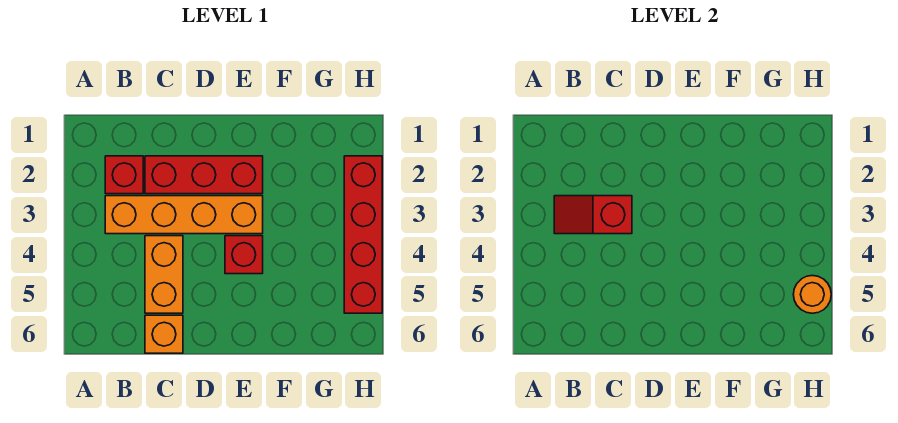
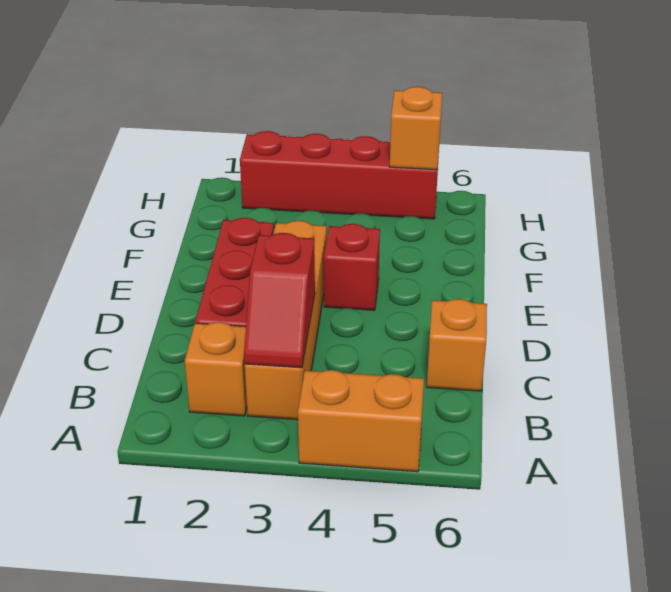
red 1x1 brick [105,156,143,194] -> orange 1x1 brick [185,322,247,416]
orange 1x2 brick [145,236,183,313] -> orange 1x2 brick moved to [298,370,424,472]
orange 1x1 round brick [793,276,831,313] -> orange 1x1 brick [390,87,442,170]

